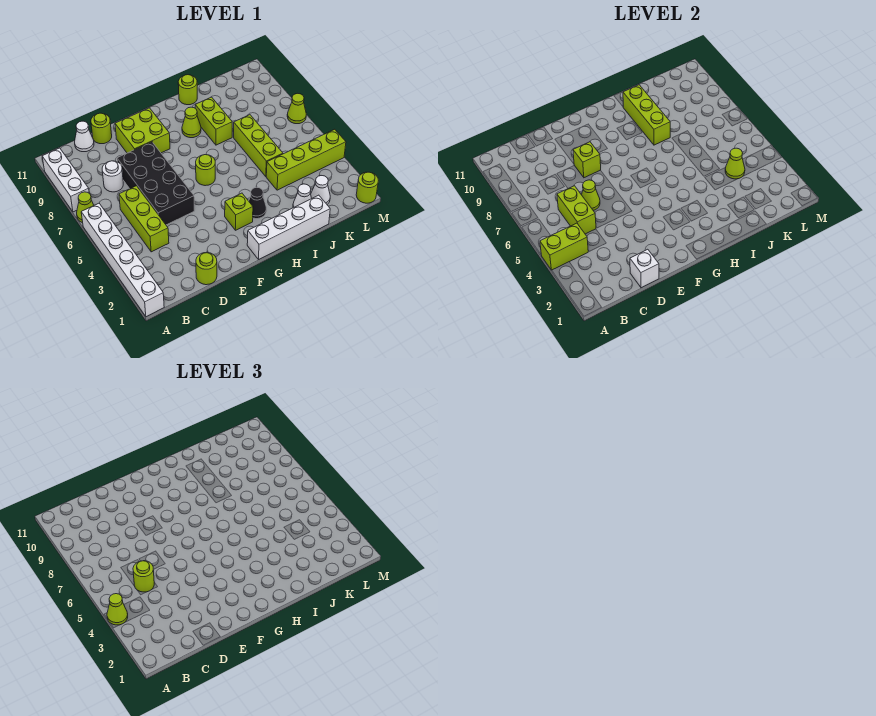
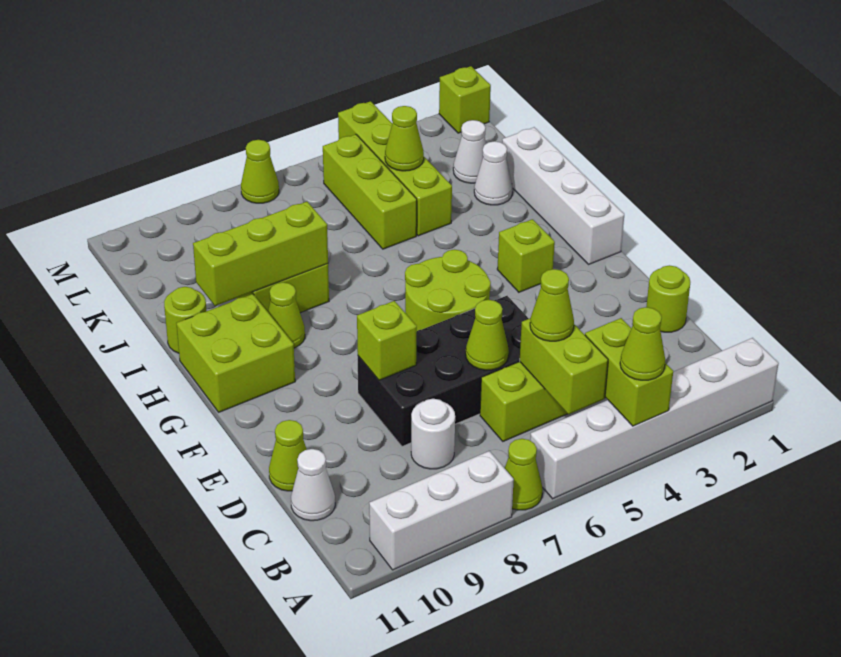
lime 1x2 brick [557,186,596,234] -> lime 1x2 brick turned to [520,319,608,414]
lime 1x1 round brick [133,561,154,592] -> lime 1x1 cone [530,269,574,341]
white 1x1 brick [630,249,659,288] -> none
lime 1x1 round brick [91,113,112,144] -> lime 1x1 cone [269,420,307,491]
lime 2x2 brick [115,108,170,153] -> lime 2x2 brick moved to [176,294,295,412]
lime 1x1 round brick [196,155,215,186] -> lime 2x2 round brick [405,250,491,331]
black 1x1 cone [249,187,266,219] -> none
lime 1x3 brick [234,115,283,176] -> lime 1x3 brick turned to [323,134,417,249]
lime 1x1 round brick [356,172,378,203] -> lime 1x1 brick [439,66,491,133]

